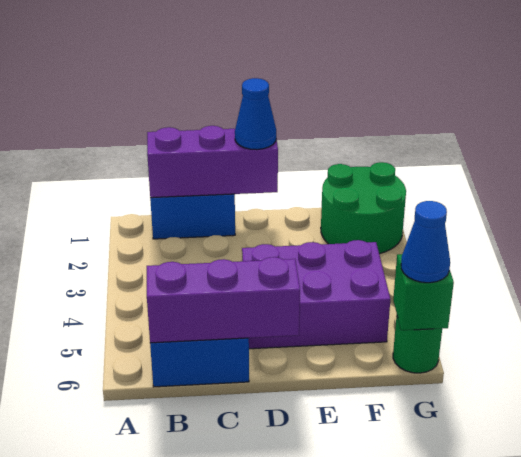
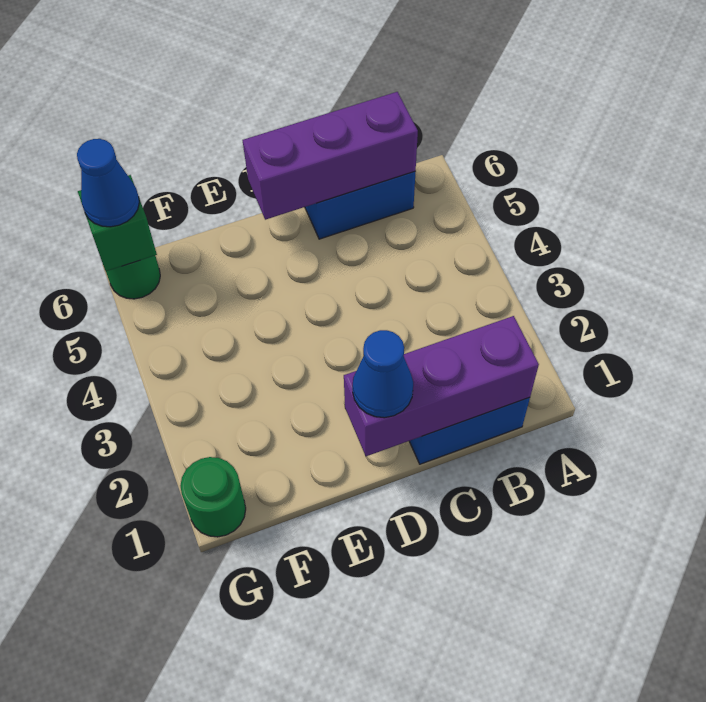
purple 2x3 brick [242,240,390,349] -> none
green 2x2 round brick [321,162,406,254] -> green 1x1 round brick [180,457,246,537]

